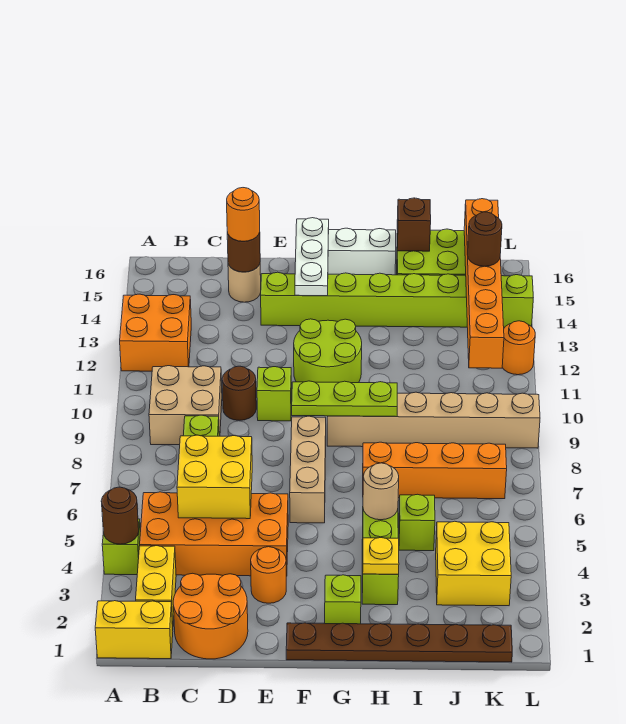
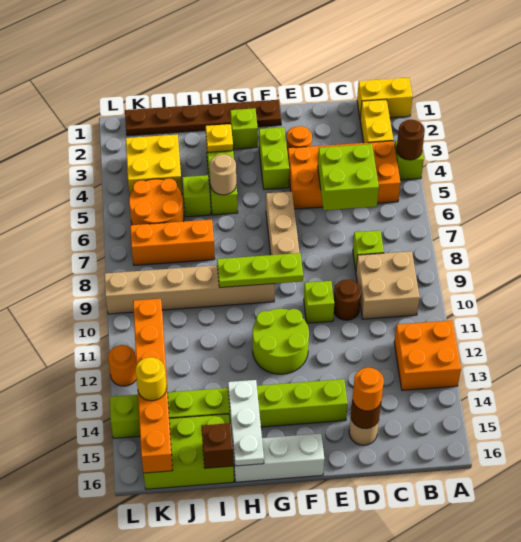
orange 2x2 round brick [173,573,248,659] -> orange 2x2 round brick moved to [129,178,184,225]
yellow 2x2 brick [177,435,252,519] -> lime 2x2 brick [318,144,379,210]
none -> lime 1x2 brick [259,127,289,189]
white 1x3 plate [295,218,329,296] -> white 1x3 plate moved to [228,380,264,466]
orange 1x4 brick [363,442,507,499] -> orange 1x3 brick [130,220,215,265]
brown 1x1 round brick [468,212,502,266] -> yellow 1x1 round brick [136,357,167,401]

